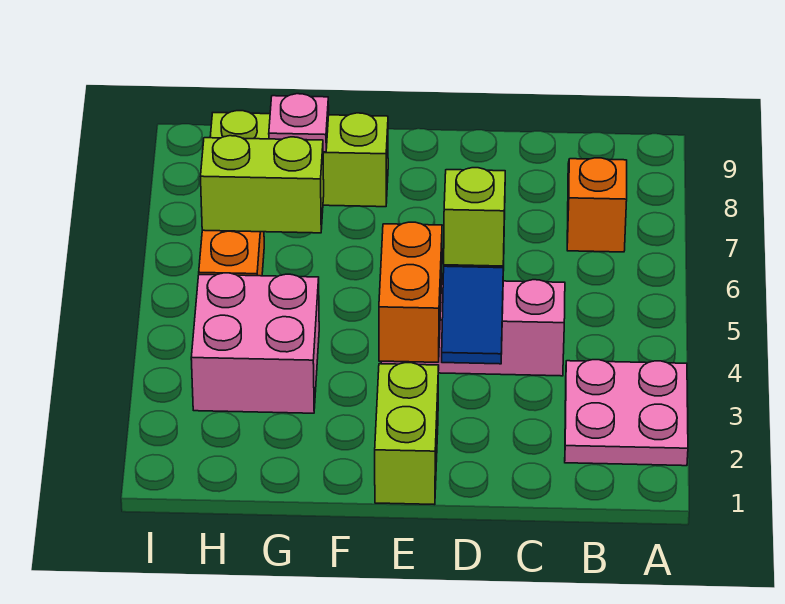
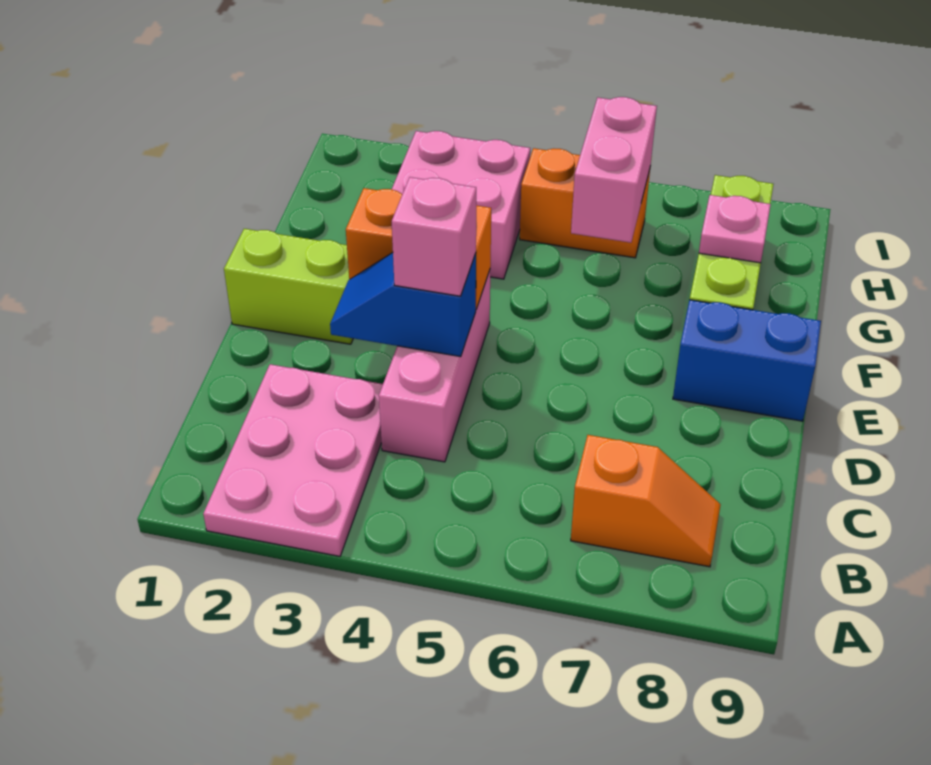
pink 2x2 plate [565,360,688,466] -> pink 2x3 plate [203,364,383,556]
lime 1x1 brick [444,168,505,266] -> pink 1x1 brick [392,177,476,296]
none -> blue 1x2 brick [673,300,821,421]
lime 1x2 brick [201,136,324,233] -> pink 1x2 brick [571,97,657,243]

